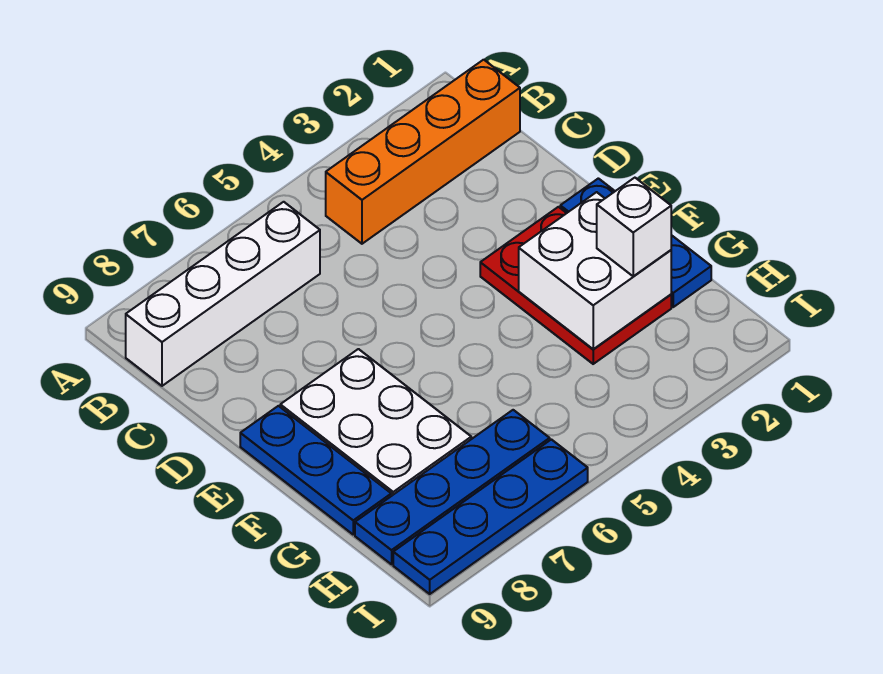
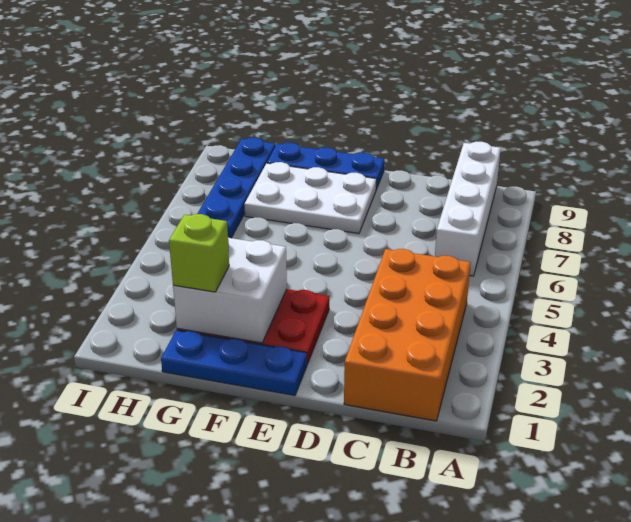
orange 1x4 brick [326,60,520,244] -> orange 2x4 brick [344,249,471,421]
white 1x1 brick [597,178,671,276] -> lime 1x1 brick [169,214,229,292]
blue 1x4 plate [393,440,588,594] -> none

